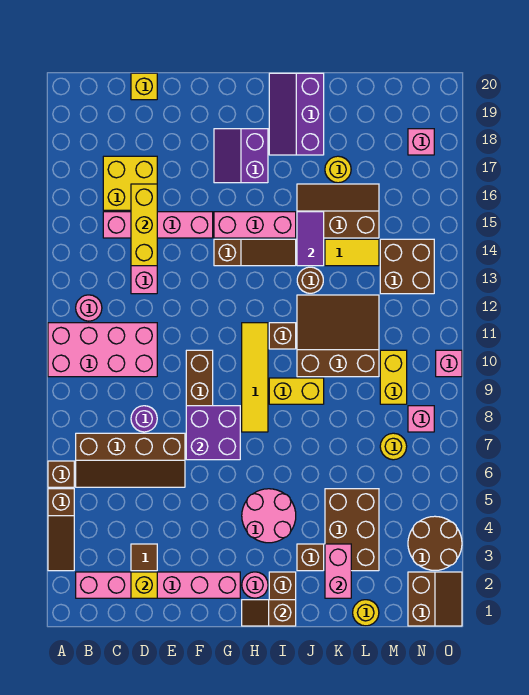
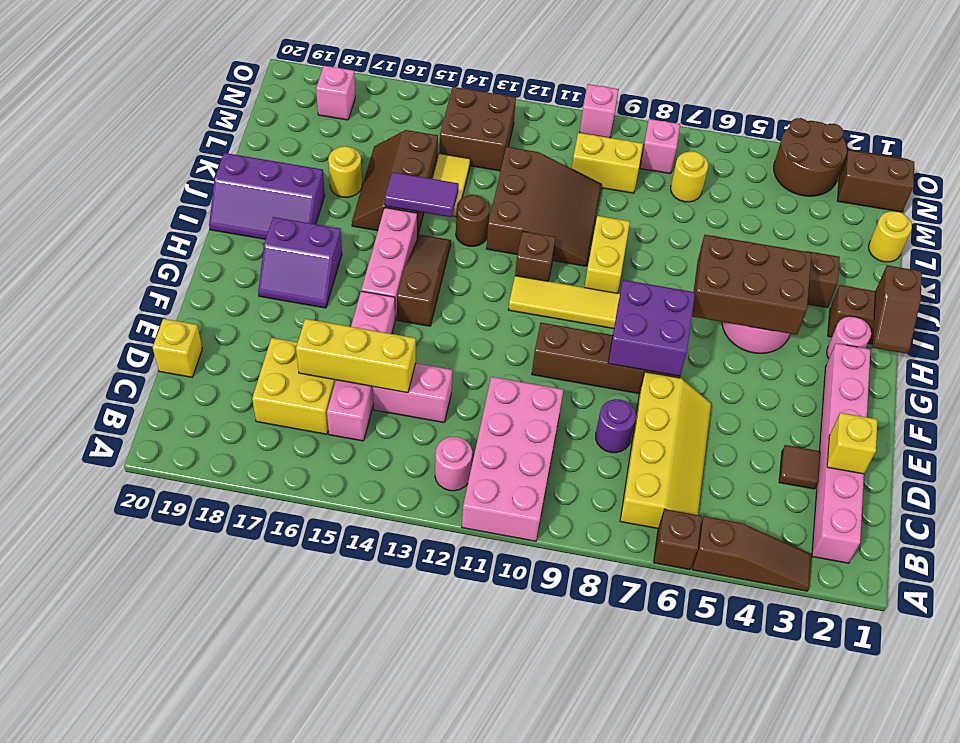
brown 2x4 slope [76,433,185,487] -> yellow 2x4 slope [620,372,711,528]
brown 3x3 slope [297,295,379,377] -> brown 3x3 slope turned to [486,147,602,266]
pink 1x2 brick [325,544,351,598] -> none
brown 2x3 brick [325,489,379,571] -> brown 2x3 brick moved to [692,235,812,335]

